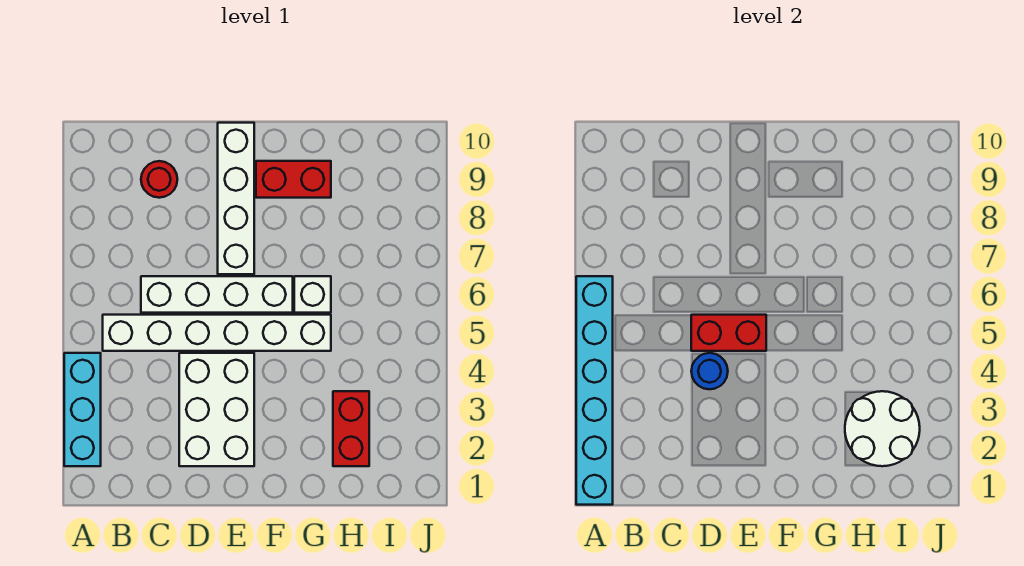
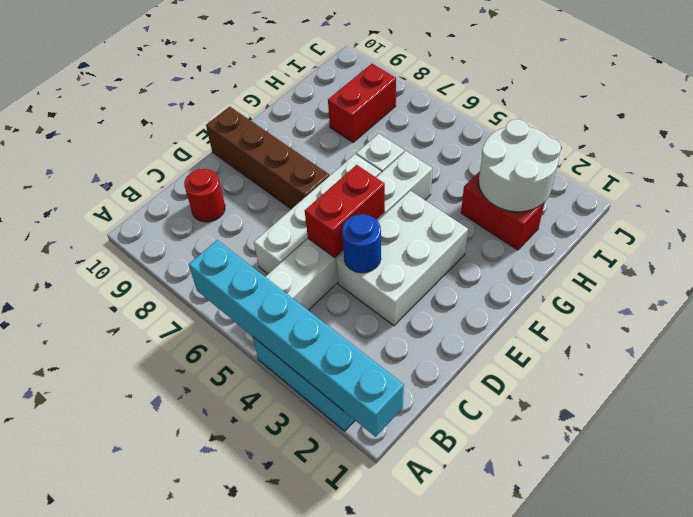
white 2x3 brick [179,353,254,466] -> white 2x3 brick turned to [336,191,468,326]
white 1x4 brick [218,123,254,274] -> brown 1x4 brick [206,107,329,209]
red 1x2 brick [256,161,331,198] -> red 1x2 brick moved to [328,64,396,142]

